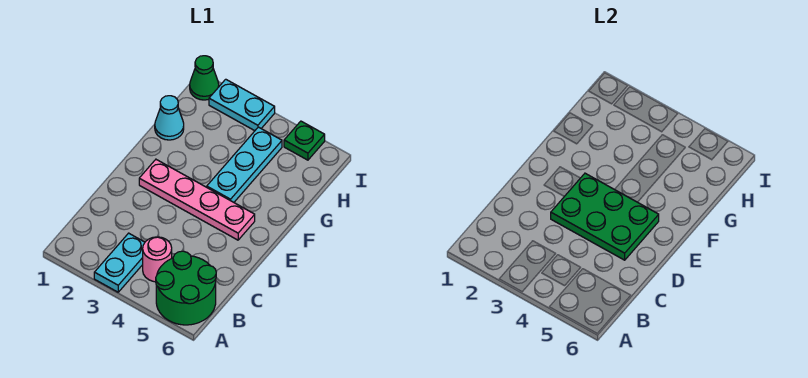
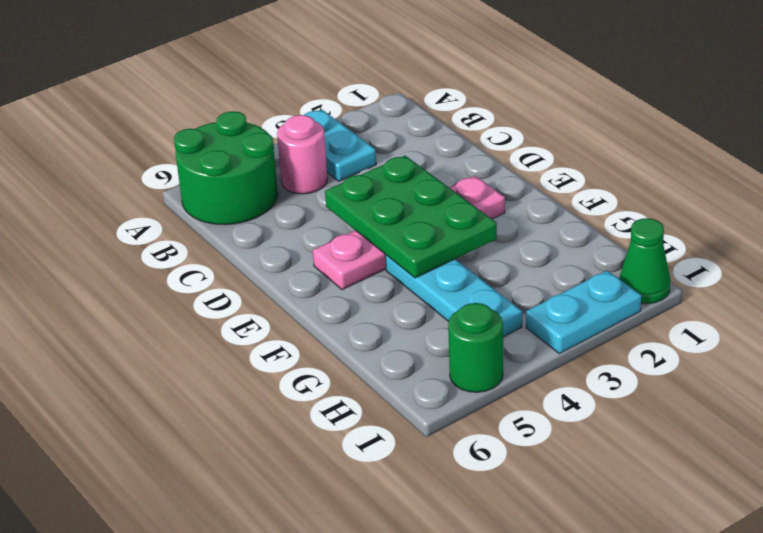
green 2x3 plate [551,173,659,260] -> green 2x3 plate turned to [325,156,497,278]
cyan 1x1 cone [155,96,184,140] -> none
green 1x1 plate [284,121,325,160] -> green 1x1 round brick [448,303,503,392]

